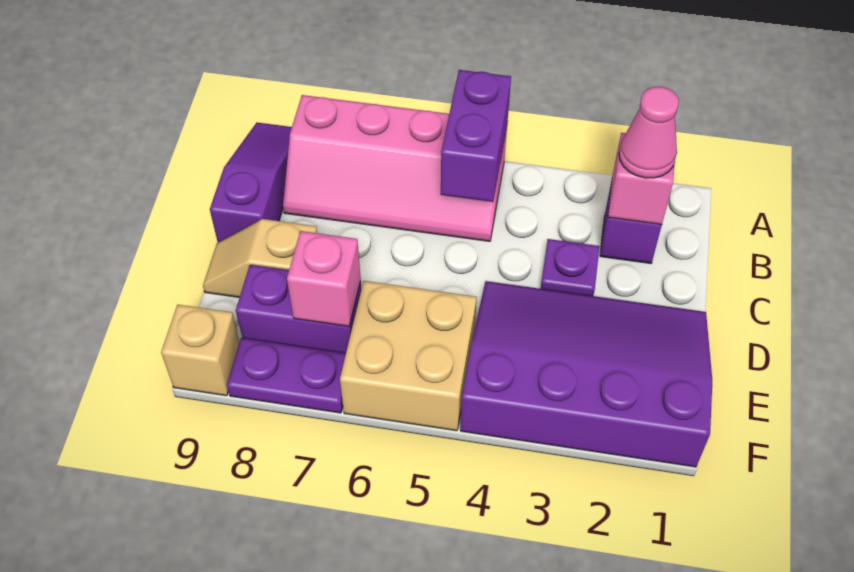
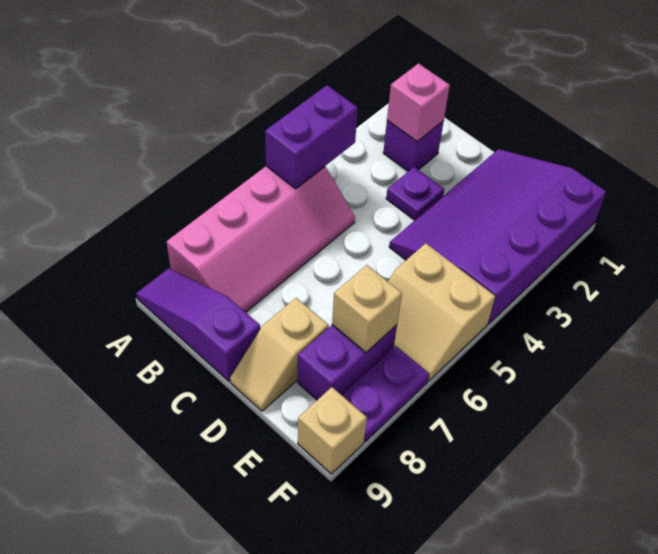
purple 1x2 brick [441,70,511,202] -> purple 1x2 brick turned to [265,85,358,189]
pink 1x1 cone [619,87,679,178] -> none
tan 2x2 brick [340,281,477,431] -> tan 2x2 slope [388,243,495,381]
pink 1x1 brick [287,231,361,326] -> tan 1x1 brick [332,265,402,352]

